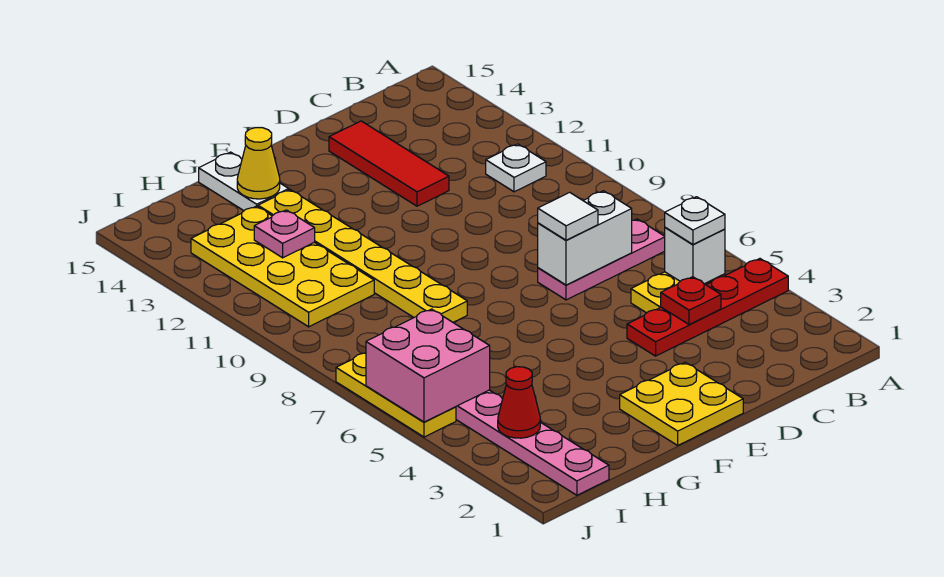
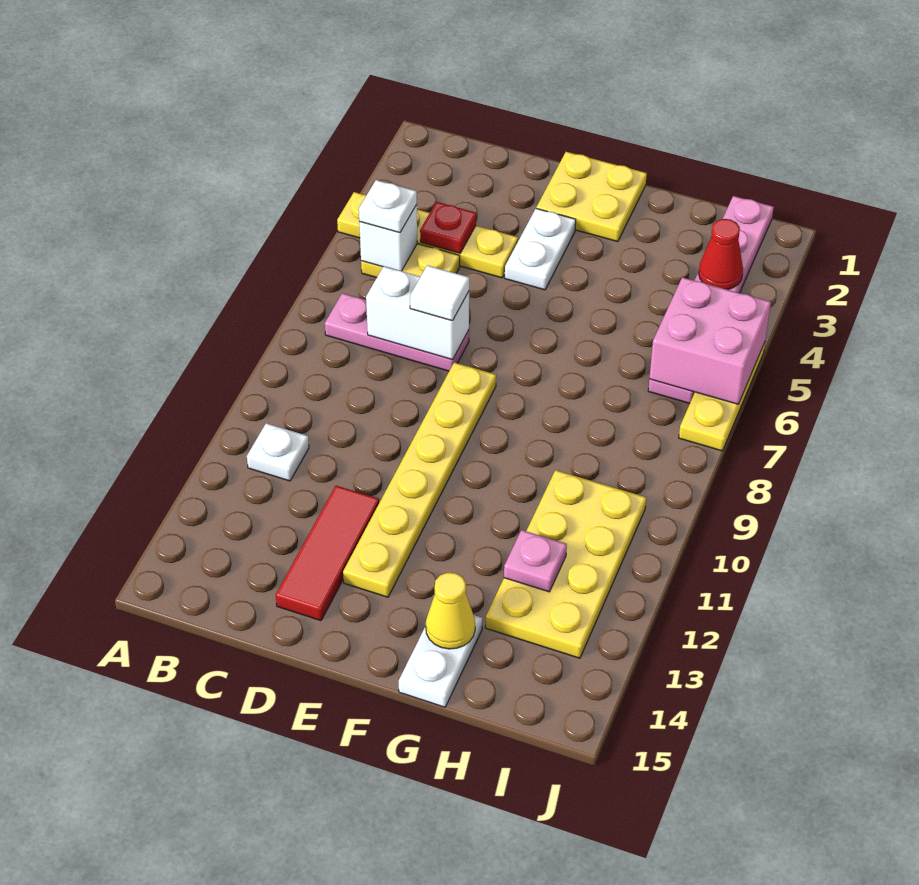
red 1x4 plate [627,259,788,356] -> yellow 1x4 plate [337,192,518,278]
none -> white 1x2 plate [505,209,576,290]
yellow 1x6 plate [258,190,467,322] -> yellow 1x6 plate moved to [343,362,496,597]

